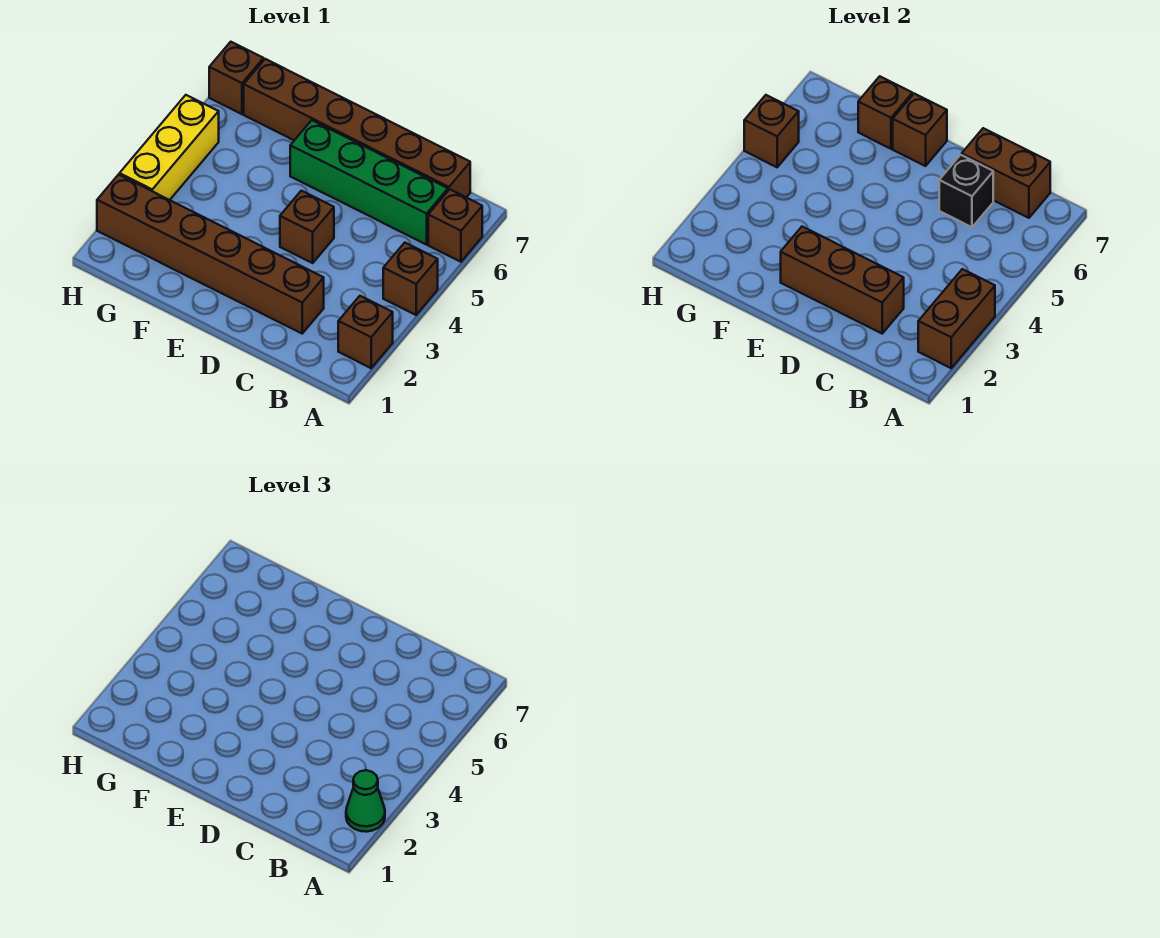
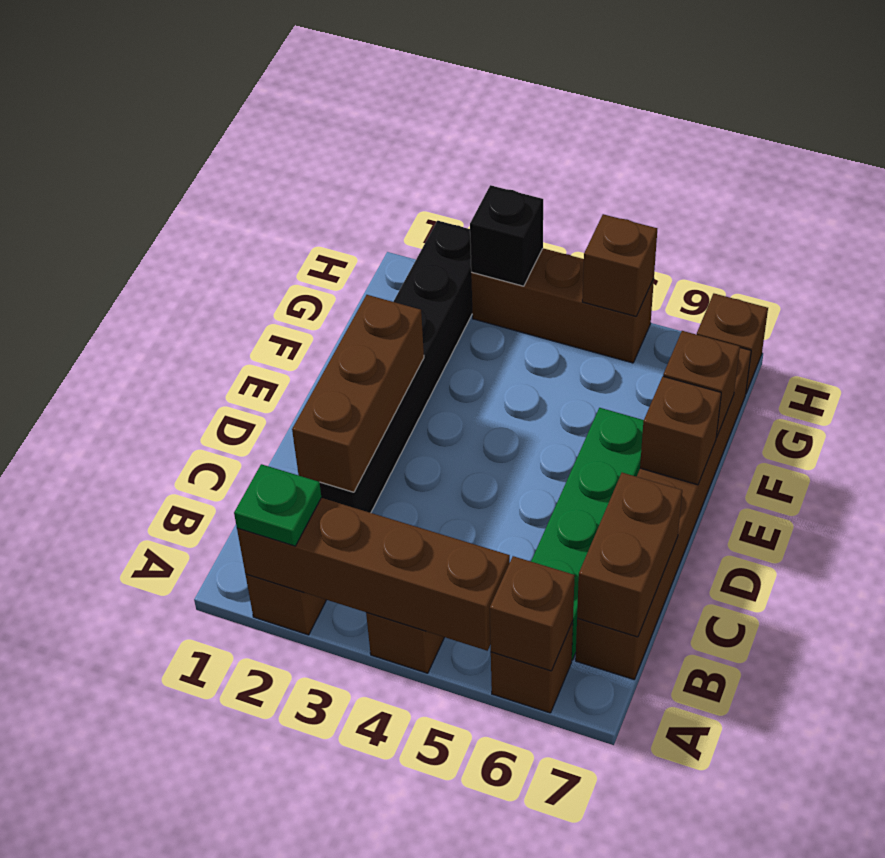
brown 1x2 brick [918,269,995,368] -> brown 1x4 brick [237,498,510,651]
green 1x1 cone [346,770,385,832] -> green 1x1 plate [234,464,321,546]
brown 1x6 brick [97,175,324,333] -> black 1x6 brick [320,221,472,513]
black 1x1 brick [939,155,993,227] -> black 1x1 brick moved to [470,185,543,286]
brown 1x1 brick [280,191,334,263] -> brown 1x1 brick moved to [490,556,575,671]
yellow 1x3 brick [120,95,219,200] -> brown 1x3 brick [471,248,654,363]

